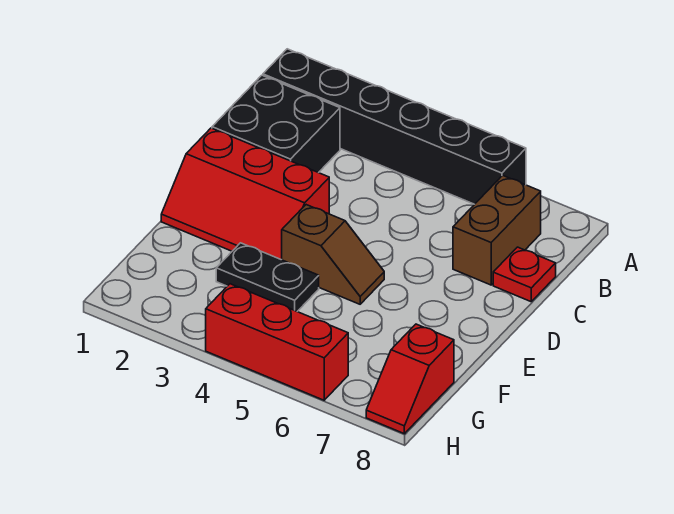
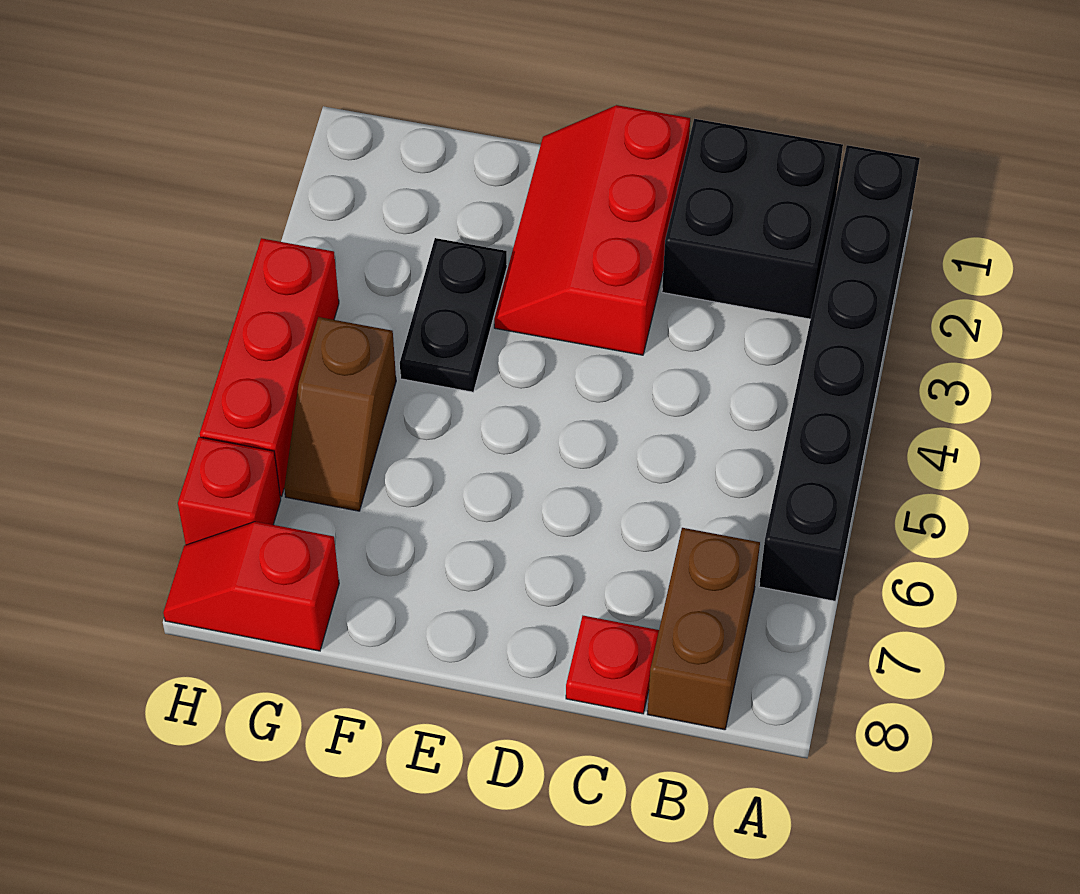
brown 1x2 brick [453,175,541,285] -> brown 1x2 brick turned to [648,528,760,730]
brown 1x2 slope [281,205,384,304] -> brown 1x2 slope moved to [284,317,396,511]
none -> red 1x1 brick [178,437,281,545]

